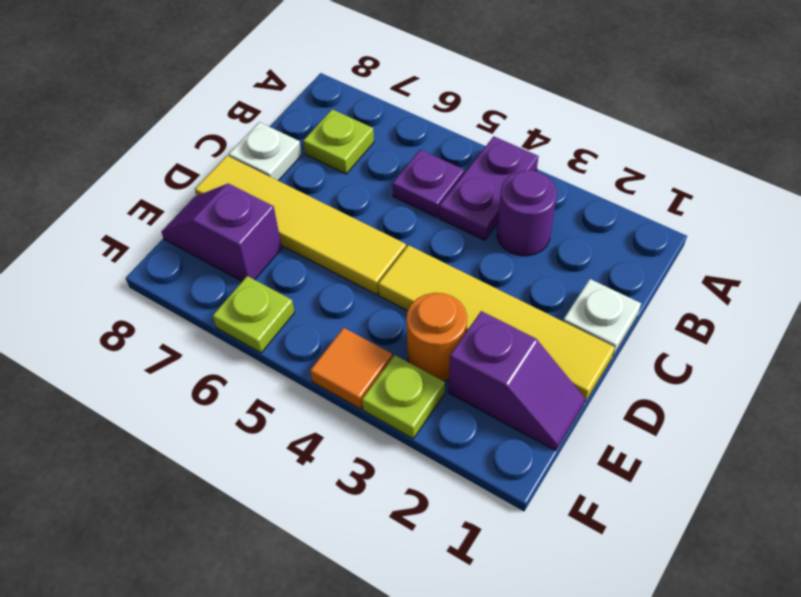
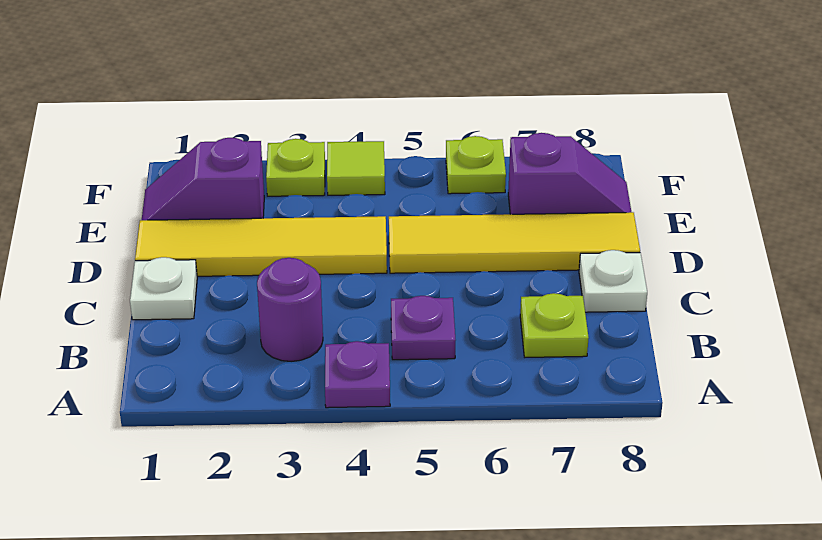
purple 1x2 plate [439,136,538,240] -> purple 1x1 plate [325,341,390,408]
orange 1x1 round brick [406,293,467,381] -> none
orange 1x1 tile [310,328,392,409] -> lime 1x1 tile [327,141,385,195]

